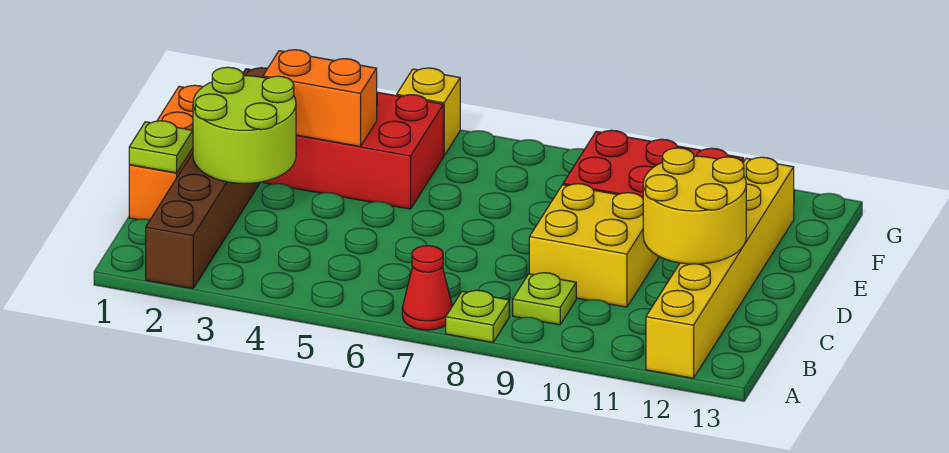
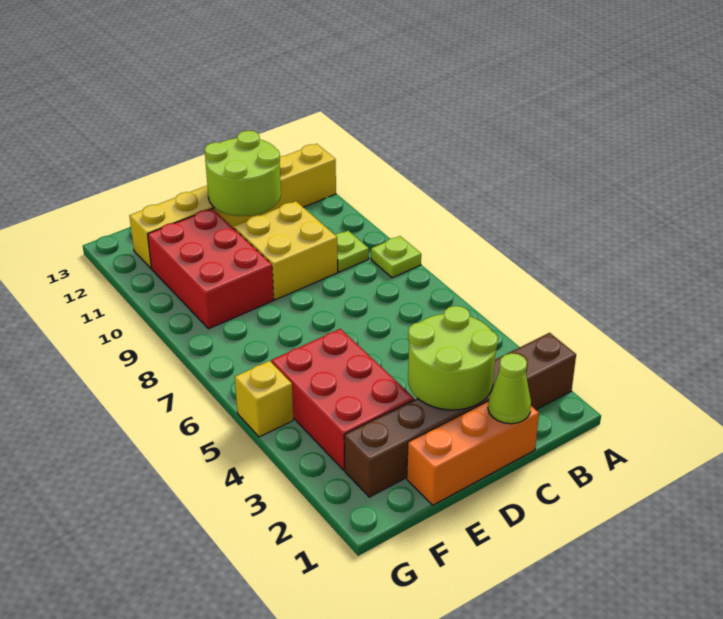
red 1x1 cone [402,246,452,330] -> none
lime 1x1 plate [129,121,193,173] -> lime 1x1 cone [488,353,531,424]
yellow 2x2 round brick [643,148,746,264] -> lime 2x2 round brick [204,131,281,216]
orange 1x2 brick [263,50,377,146] -> none

